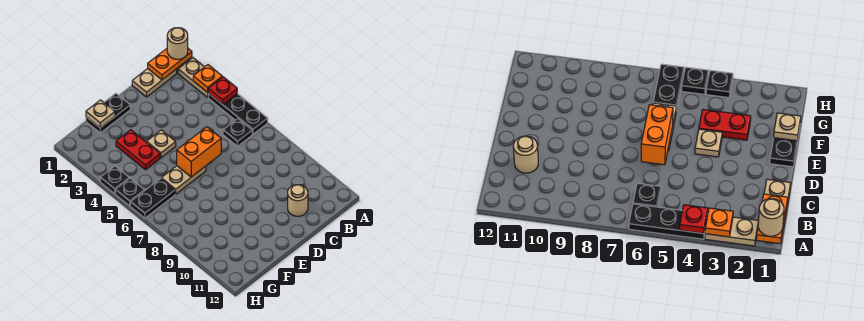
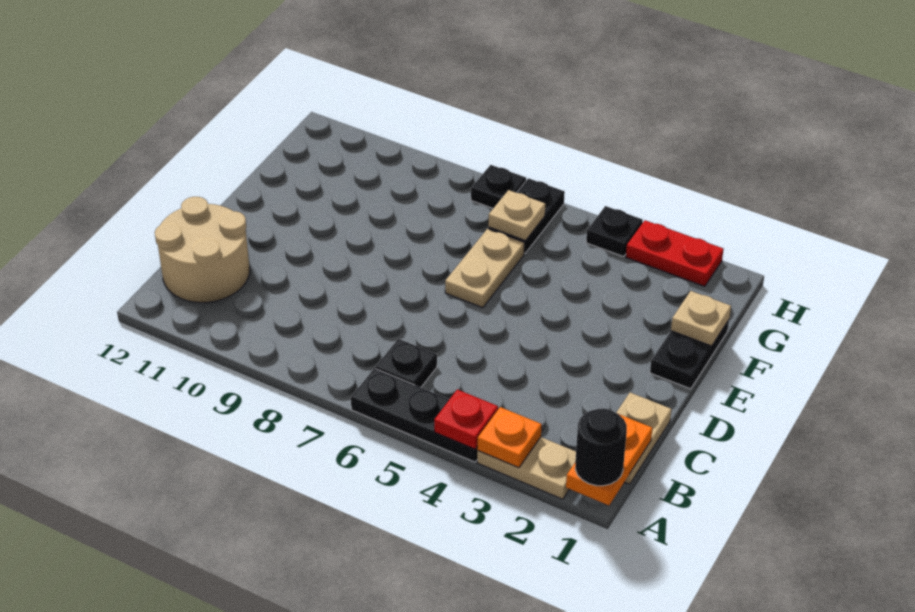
tan 1x1 round brick [167,28,188,59] -> black 1x1 round brick [575,408,627,486]
tan 1x1 round brick [288,185,308,216] -> tan 2x2 round brick [155,197,250,303]
orange 1x2 brick [177,127,221,177] -> none
tan 1x1 plate [147,130,176,158] -> tan 1x1 plate moved to [488,190,545,241]
red 1x2 plate [116,130,160,170] -> red 1x2 plate moved to [626,220,724,287]
black 1x1 plate [115,178,144,206] -> black 1x1 plate moved to [471,165,526,208]

